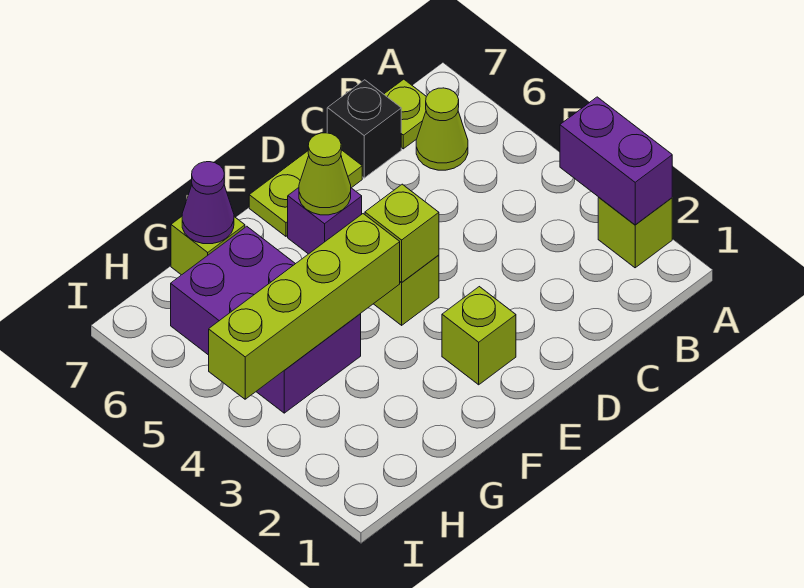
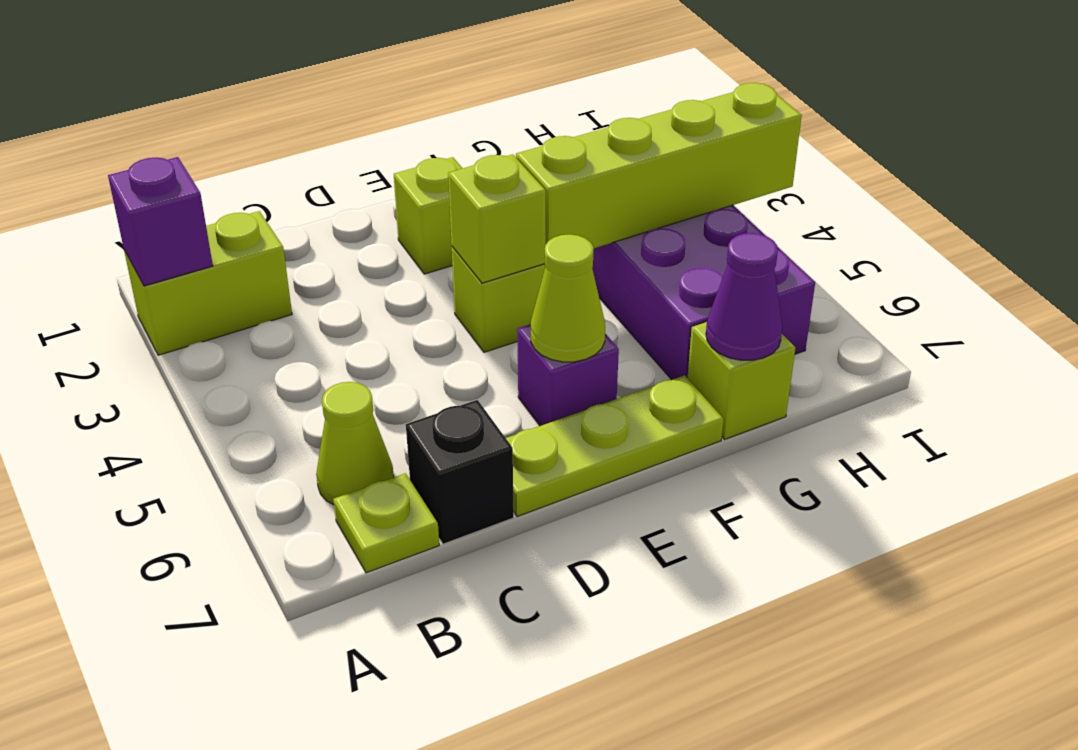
lime 1x1 brick [598,198,672,268] -> lime 1x2 brick [124,211,292,355]
purple 1x2 brick [560,97,672,225] -> purple 1x1 brick [108,157,213,286]
lime 1x2 plate [249,150,362,236] -> lime 1x3 plate [506,375,724,517]

